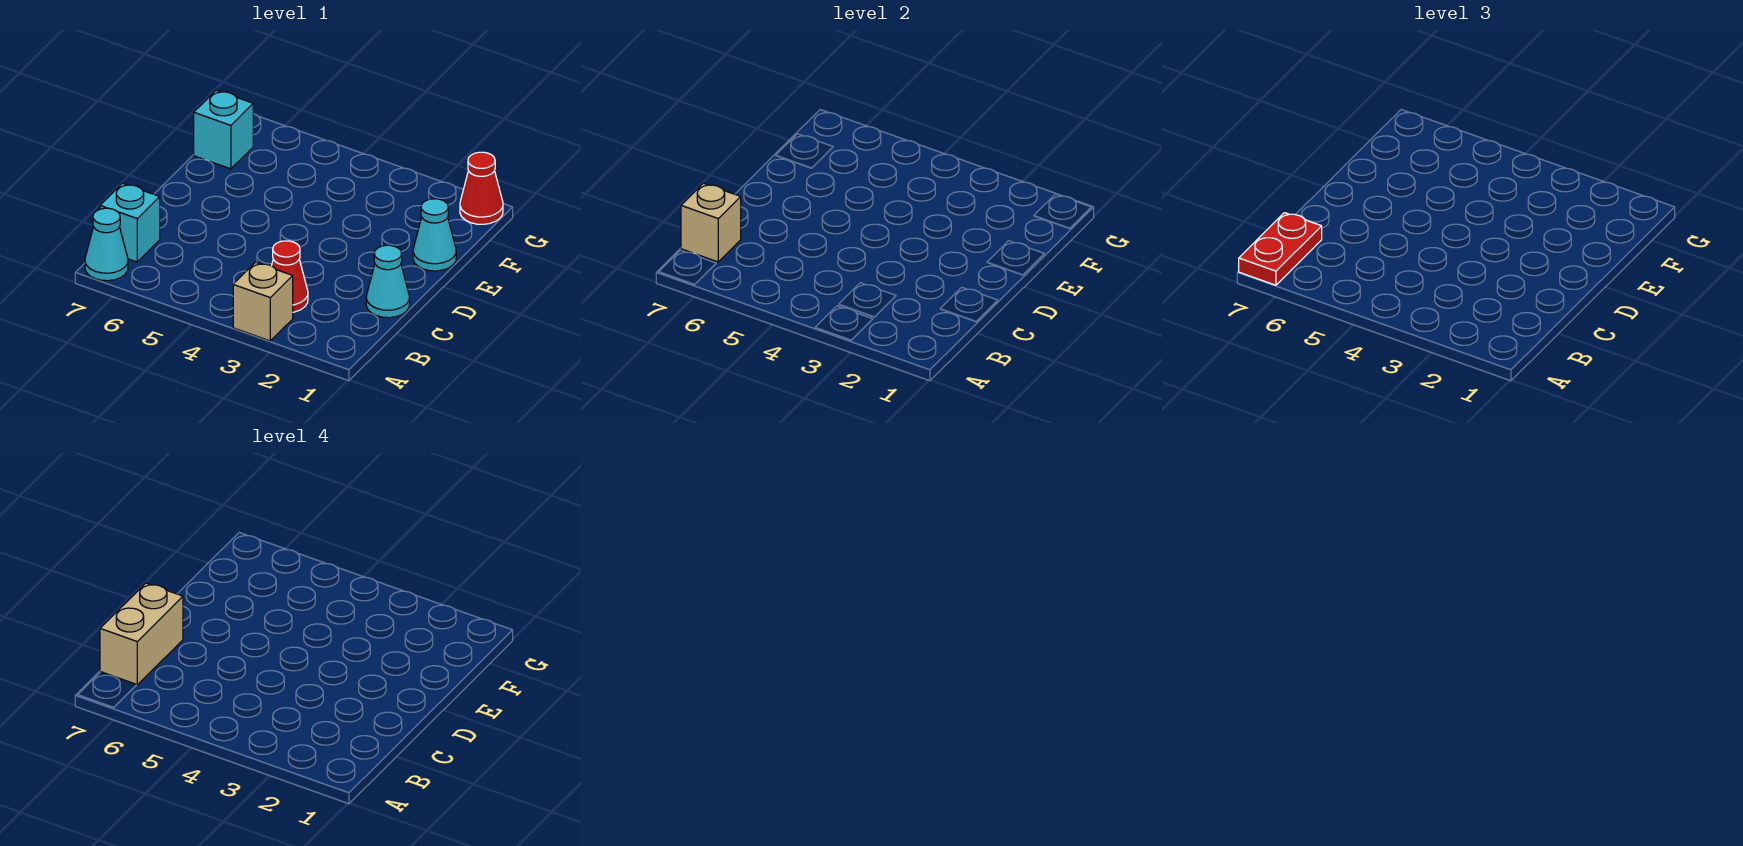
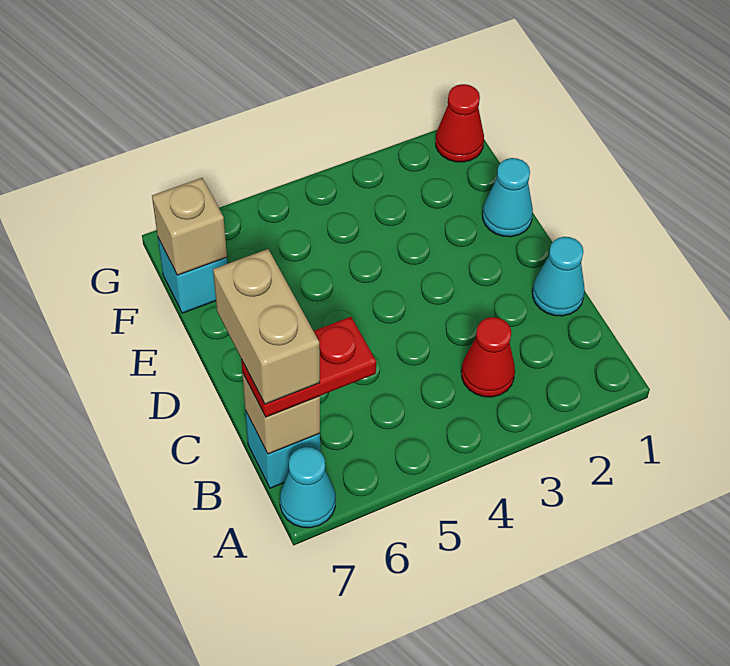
tan 1x1 brick [233,262,293,341] -> tan 1x1 brick moved to [152,178,227,275]
red 1x2 plate [1239,213,1322,285] -> red 1x2 plate turned to [241,317,376,417]

